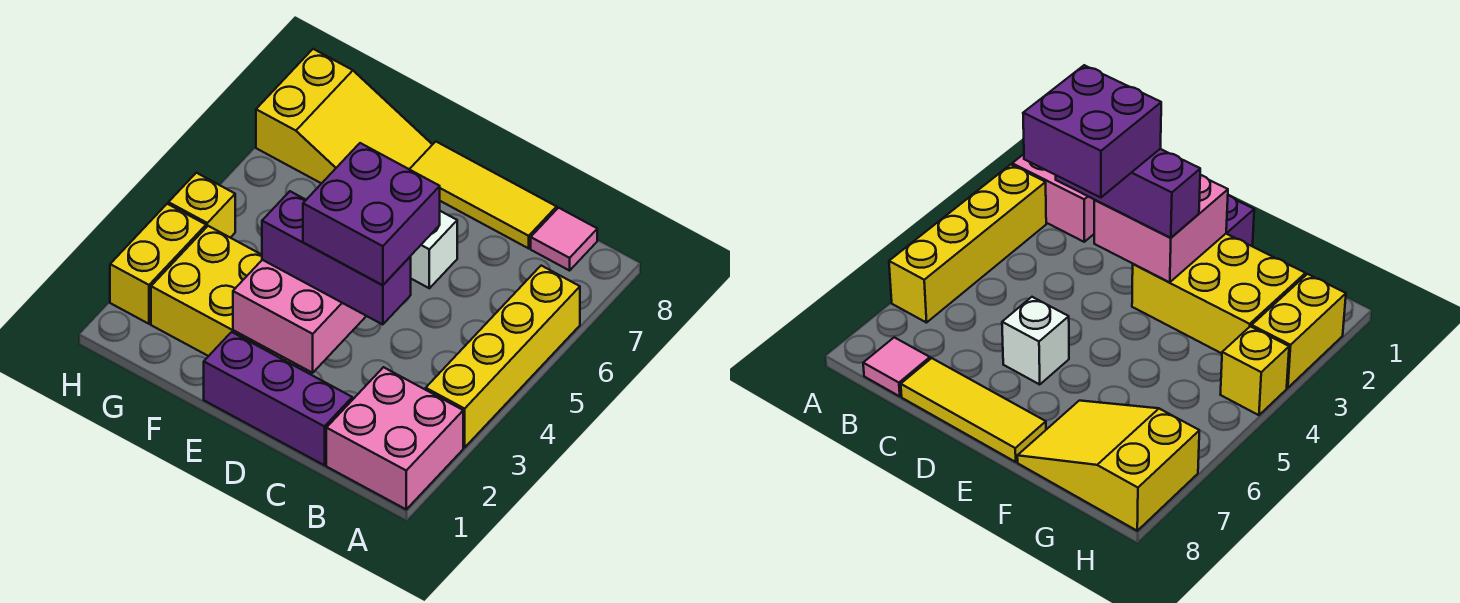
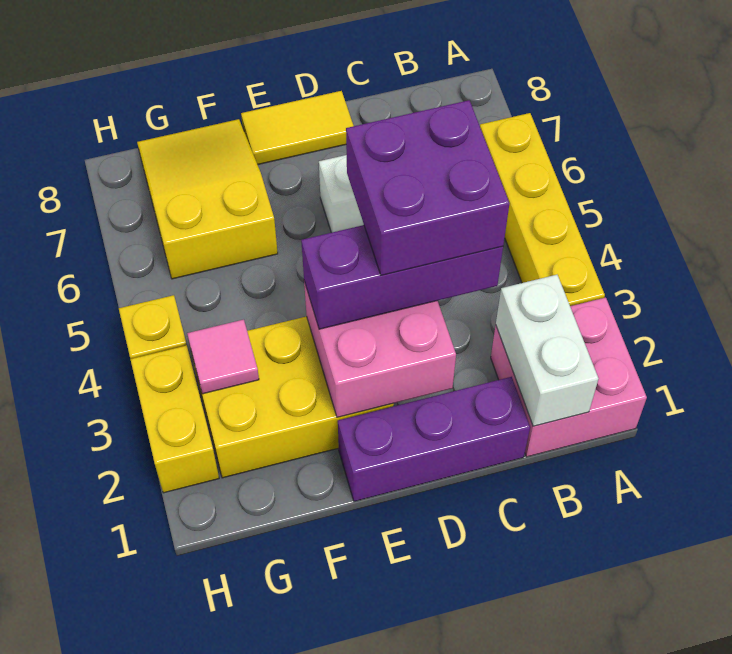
none -> white 1x2 brick [496,275,599,426]
pink 1x1 tile [531,208,597,271] -> pink 1x1 tile moved to [187,320,259,394]
yellow 1x3 tile [409,142,557,248] -> yellow 1x2 tile [241,91,354,165]
yellow 2x3 slope [256,49,432,184] -> yellow 2x3 slope turned to [137,119,278,279]

